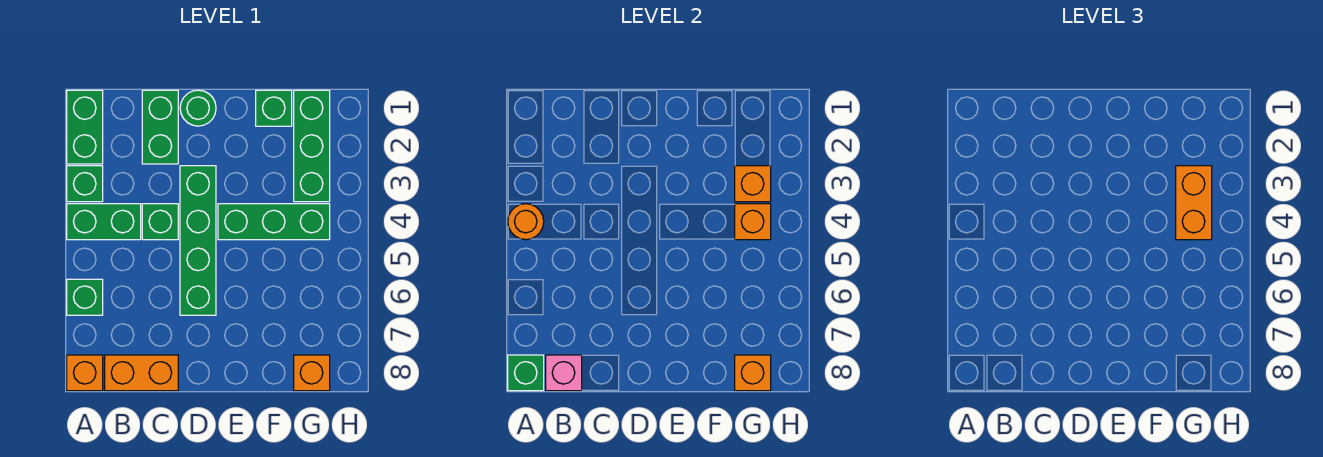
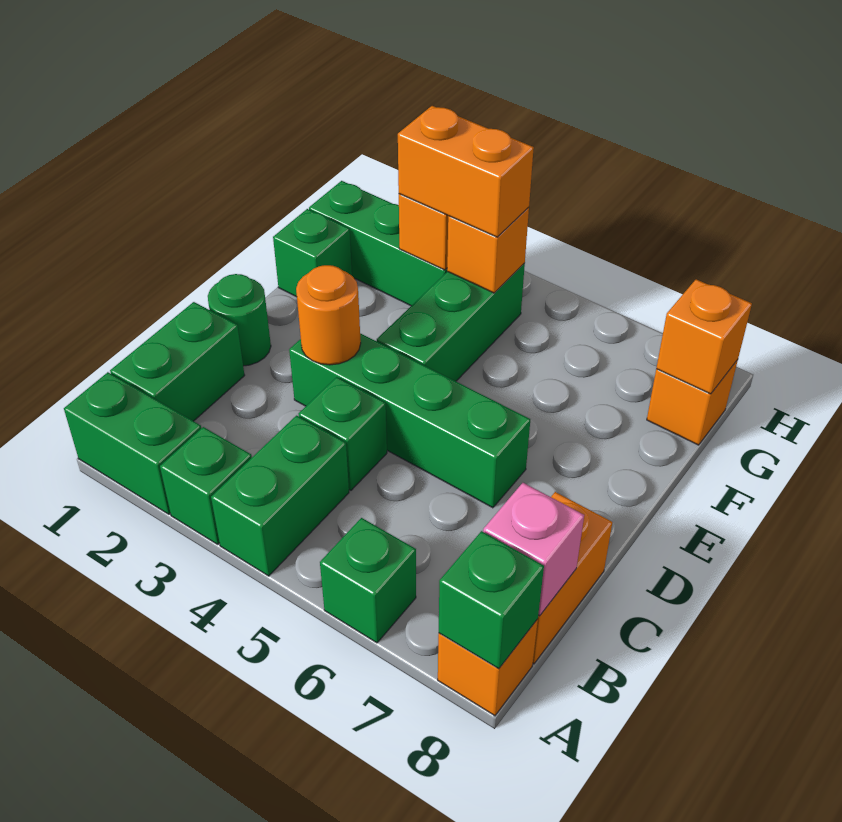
orange 1x1 round brick [508,204,544,240] -> orange 1x1 round brick moved to [296,265,361,365]
green 1x2 brick [142,90,178,164] -> green 1x2 brick turned to [110,302,245,421]

